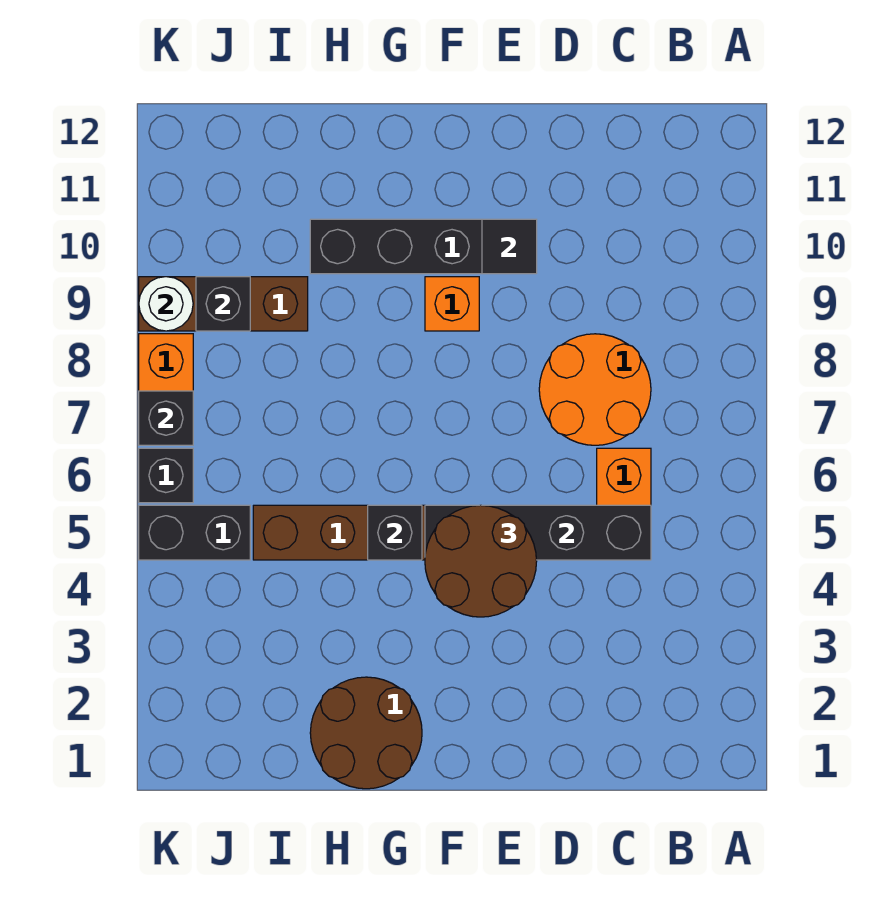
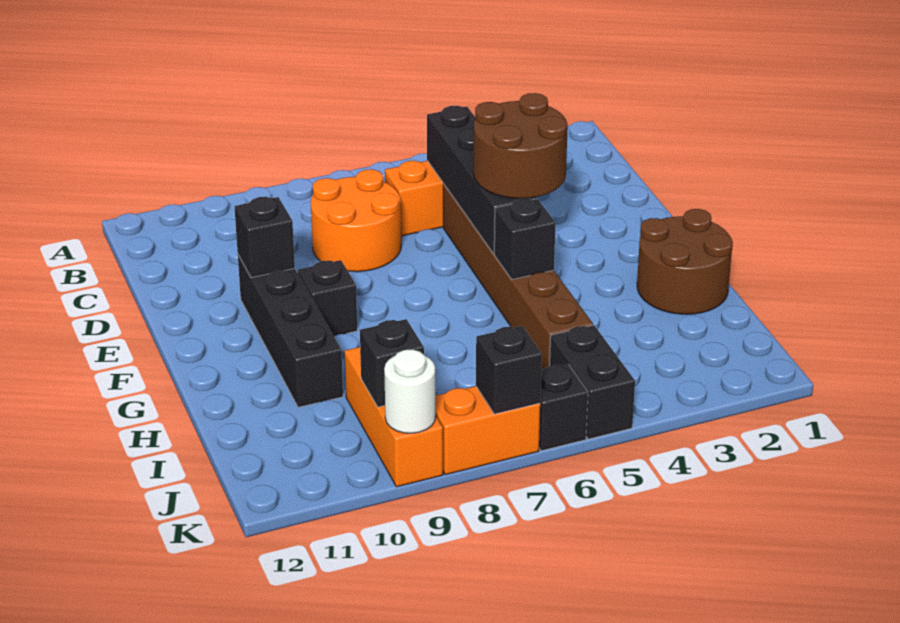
black 1x1 tile [482,219,537,274] -> black 1x1 brick [234,197,295,278]
orange 1x1 brick [425,277,479,331] -> black 1x1 brick [298,260,357,336]
brown 1x3 brick [139,277,308,331] -> orange 1x3 brick [345,347,443,487]

